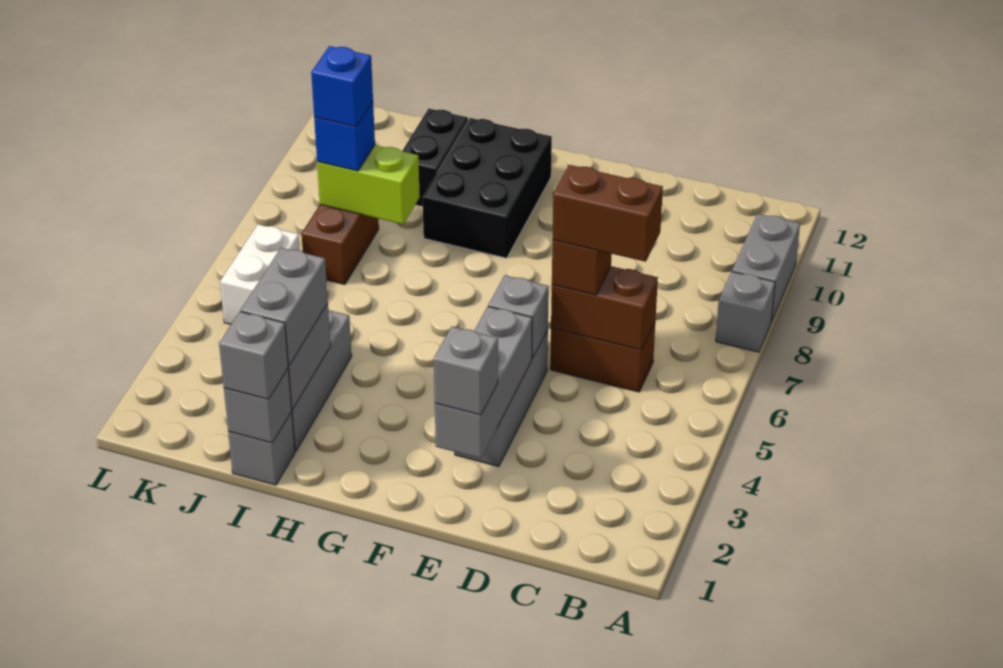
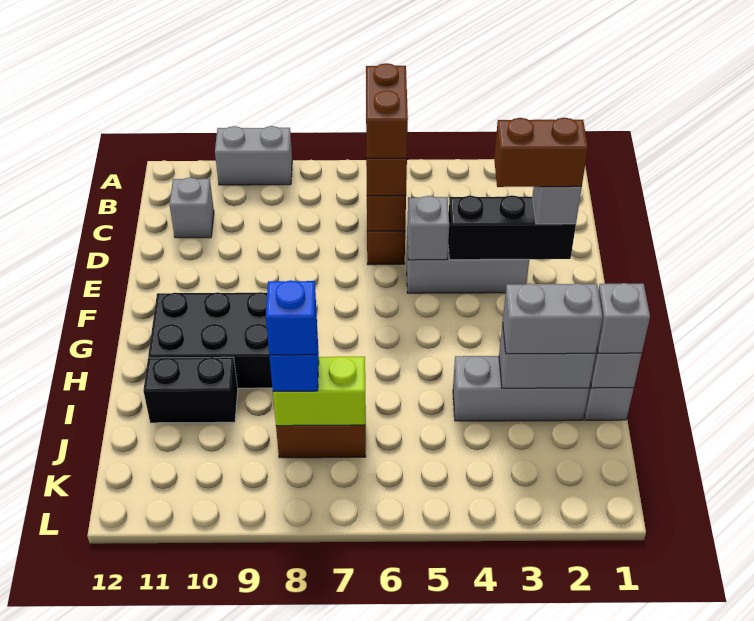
grey 1x1 brick [716,272,775,352] -> grey 1x1 brick moved to [169,178,214,238]
grey 1x3 brick [435,307,532,458] -> black 1x3 brick [448,195,576,260]
none -> brown 1x2 brick [494,118,588,187]
lime 1x2 brick [317,145,420,224] -> lime 1x2 brick turned to [273,357,365,426]
white 1x2 brick [220,224,300,324] -> none

